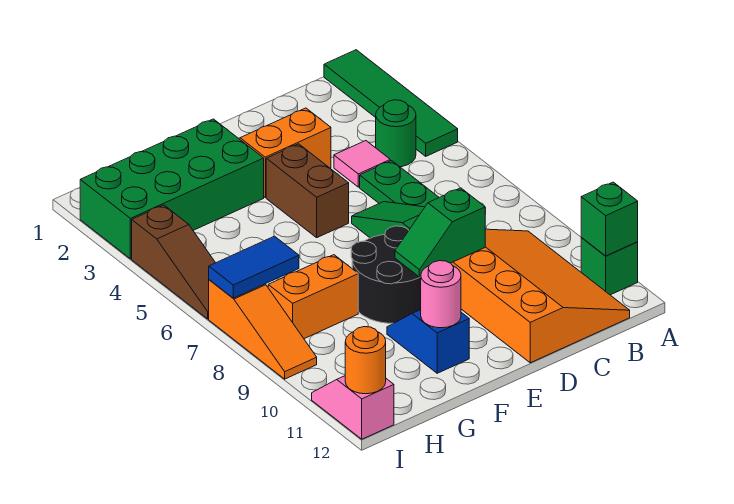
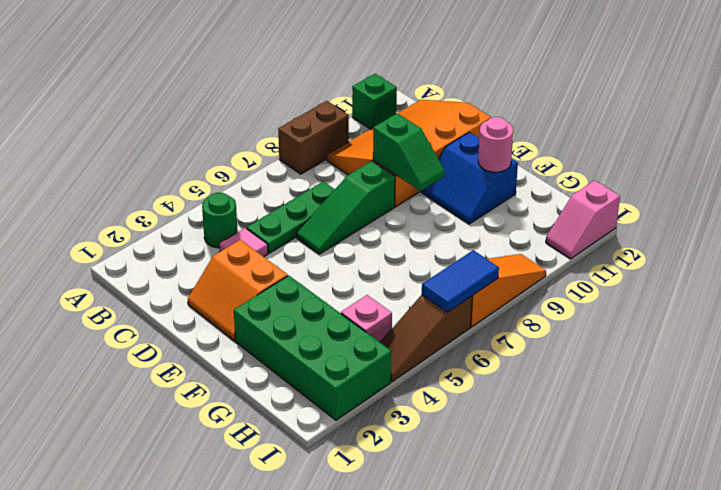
green 1x4 tile [324,50,458,156] -> none
green 1x1 brick [581,182,638,256] -> none
brown 1x2 brick [266,144,349,238] -> brown 1x2 brick moved to [278,101,349,174]
black 2x2 round brick [351,226,421,323] -> none
blue 1x2 slope [387,310,469,373] -> blue 2x2 slope [421,132,518,224]
orange 1x2 brick [268,255,358,339] -> none
none -> pink 1x1 brick [341,295,392,342]
blue 1x2 tile [209,236,299,298] -> blue 1x2 tile turned to [422,250,499,312]
brown 1x3 slope [132,205,215,319] -> brown 1x3 slope turned to [380,295,472,382]
orange 1x1 round brick [345,327,386,394] -> none

